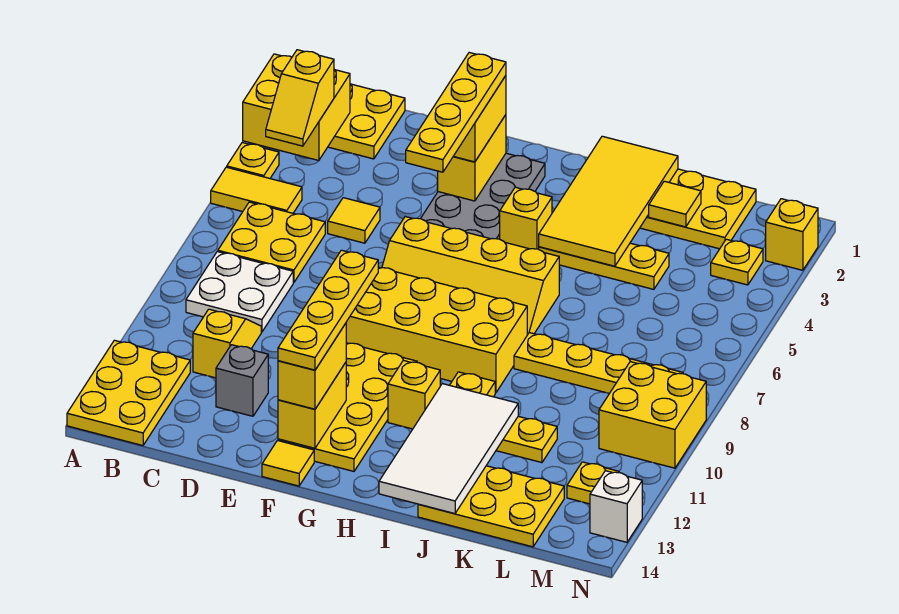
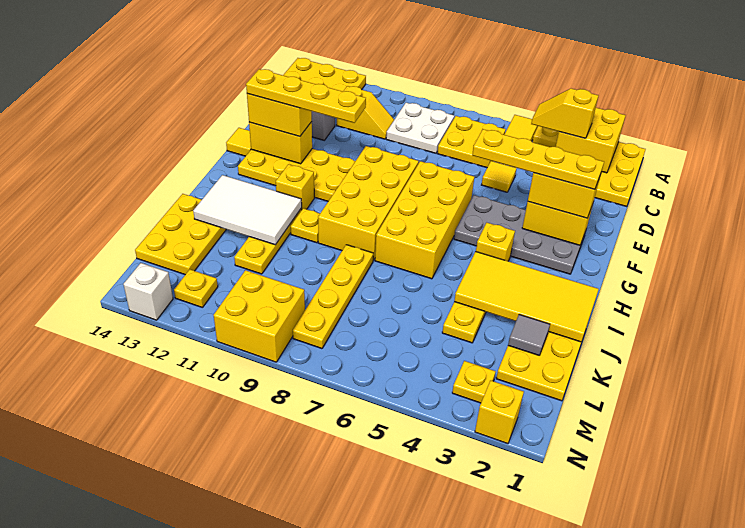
yellow 2x4 slope [382,217,559,335] -> yellow 2x4 brick [375,161,474,279]
white 2x4 tile [379,384,518,514] -> white 2x3 tile [193,175,302,245]
yellow 1x1 tile [649,181,701,227] -> grey 1x1 tile [508,314,550,355]

